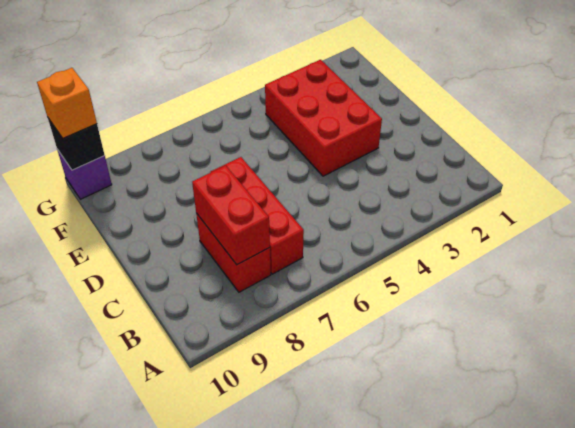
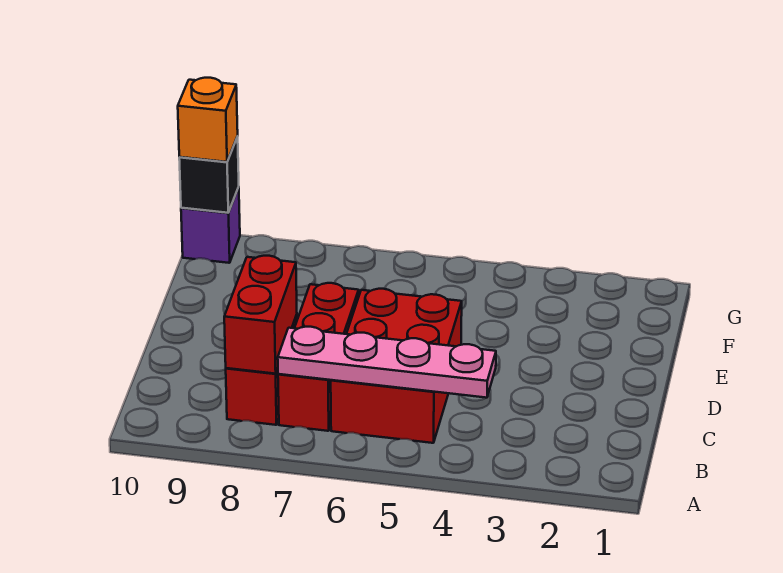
none -> pink 1x4 plate [278,327,496,398]
red 2x3 brick [265,60,382,176] -> red 2x3 brick moved to [331,289,462,443]

